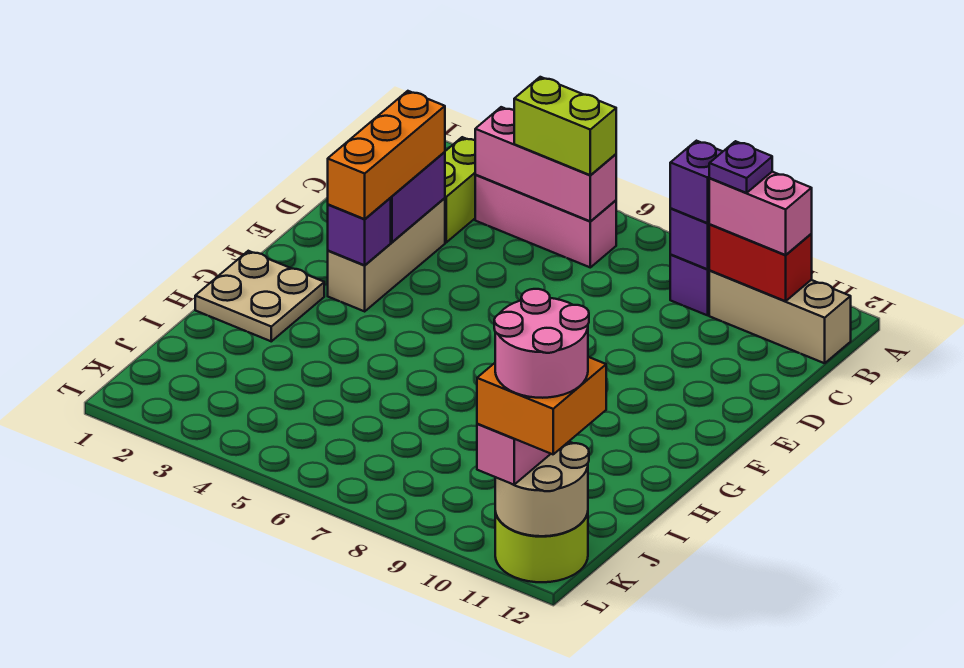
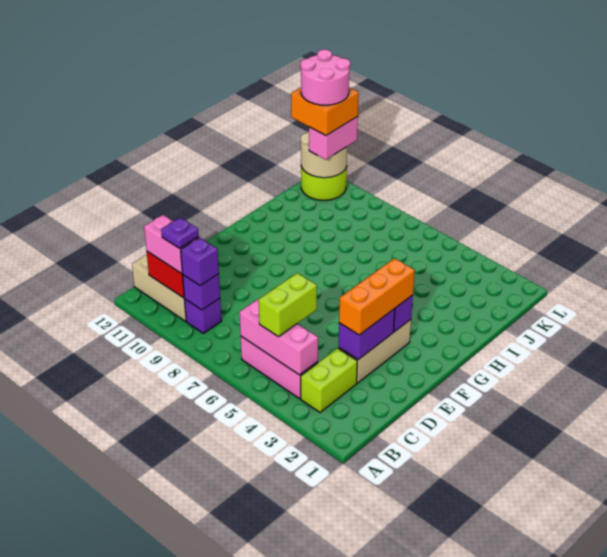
lime 1x2 brick [514,77,616,175] -> lime 1x2 brick turned to [259,273,317,337]
tan 2x2 plate [195,251,324,341] -> none

